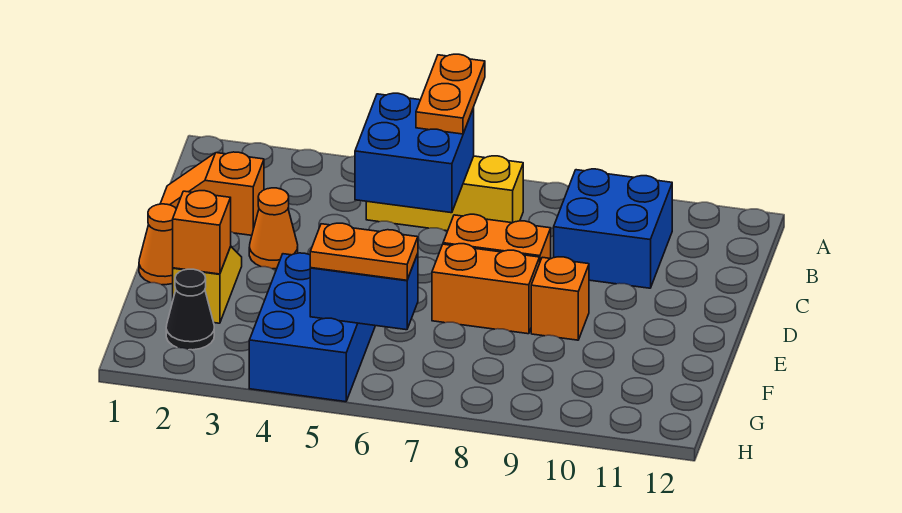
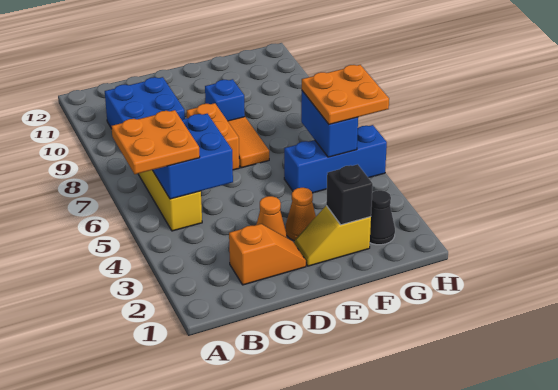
orange 1x2 plate [416,54,485,134] -> orange 2x2 plate [111,110,200,174]
orange 1x2 slope [160,152,264,235] -> orange 1x2 slope turned to [229,224,306,285]
orange 1x1 cone [139,204,176,285] -> orange 1x1 cone moved to [286,188,316,241]
orange 1x2 brick [432,244,540,334] -> orange 1x2 tile [228,117,269,168]
orange 1x1 brick [531,257,589,340] -> blue 1x1 brick [205,79,245,121]
orange 1x1 brick [173,191,231,274] -> black 1x1 brick [326,164,373,225]
blue 2x3 brick [249,253,375,402] -> blue 1x3 brick [284,125,387,193]
orange 1x2 plate [310,223,418,280] -> orange 2x2 plate [302,65,389,124]

